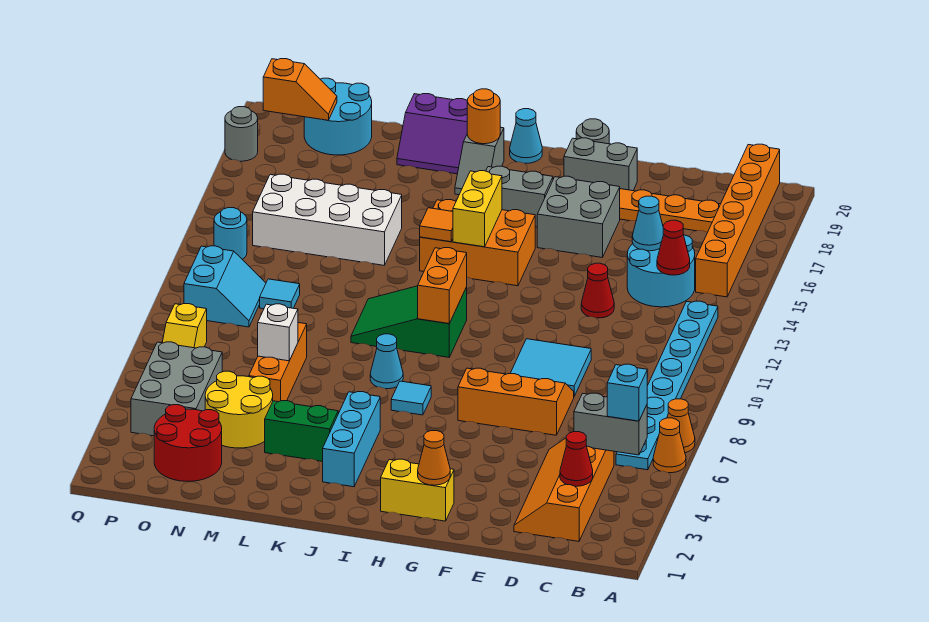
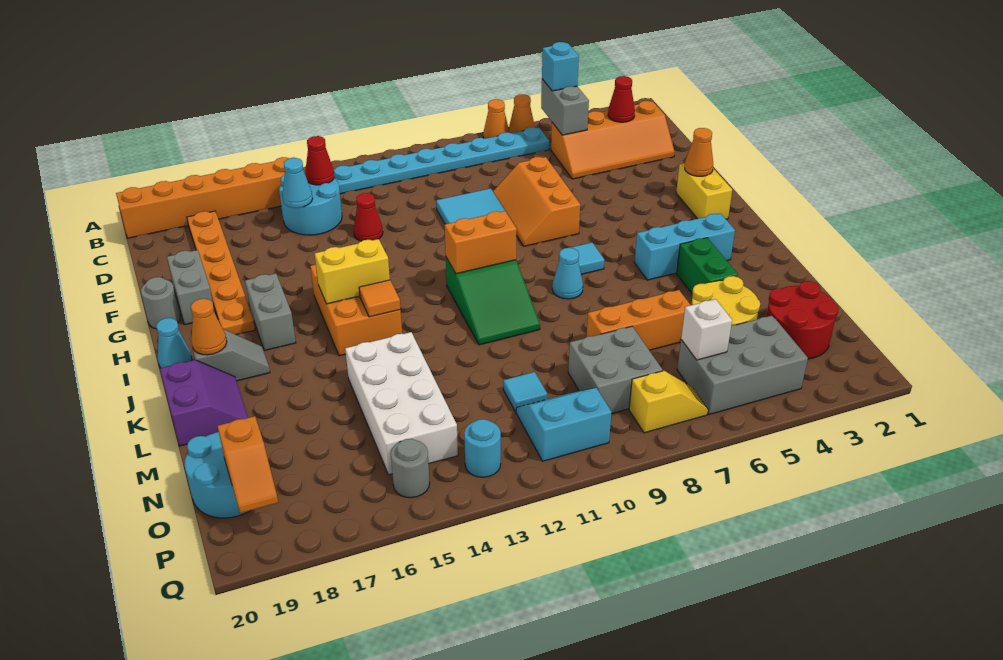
grey 2x2 brick [537,176,620,257] -> grey 2x2 brick moved to [568,326,663,414]
orange 1x1 round brick [467,89,500,144] -> orange 1x1 cone [191,299,227,355]
white 1x1 brick [258,304,298,361] -> white 1x1 brick moved to [681,299,732,360]
orange 1x2 slope [263,59,337,120] -> orange 1x2 slope turned to [218,416,278,513]
grey 1x1 round brick [225,107,258,161] -> grey 1x1 round brick moved to [391,439,430,498]

